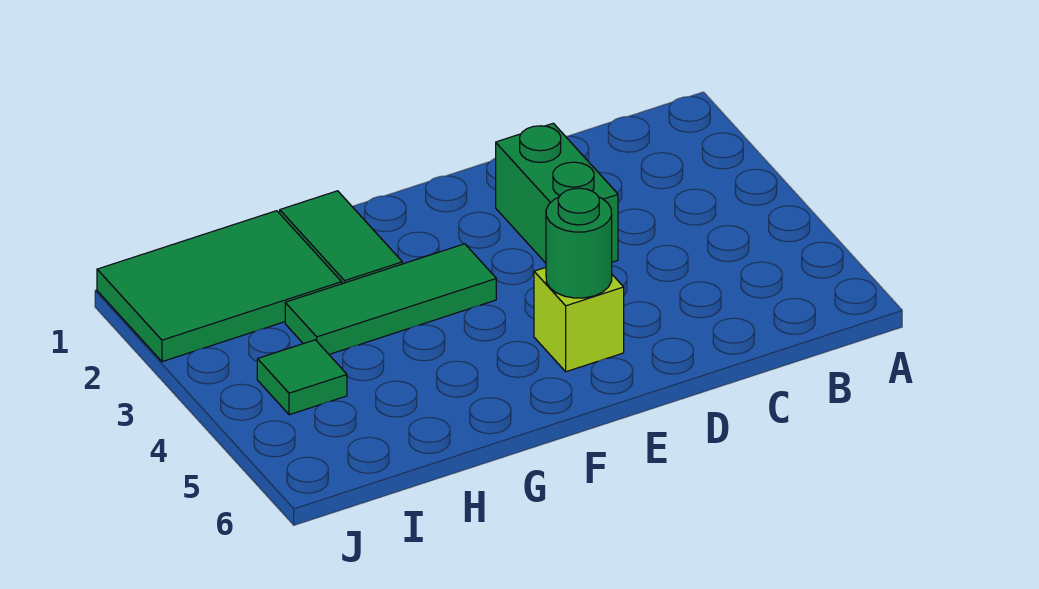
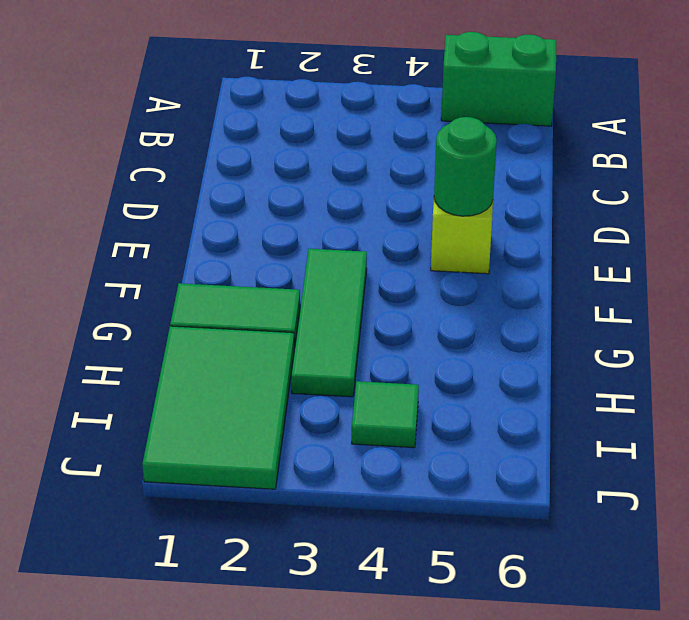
green 1x2 brick [496,123,618,263] -> green 1x2 brick moved to [441,32,556,126]

